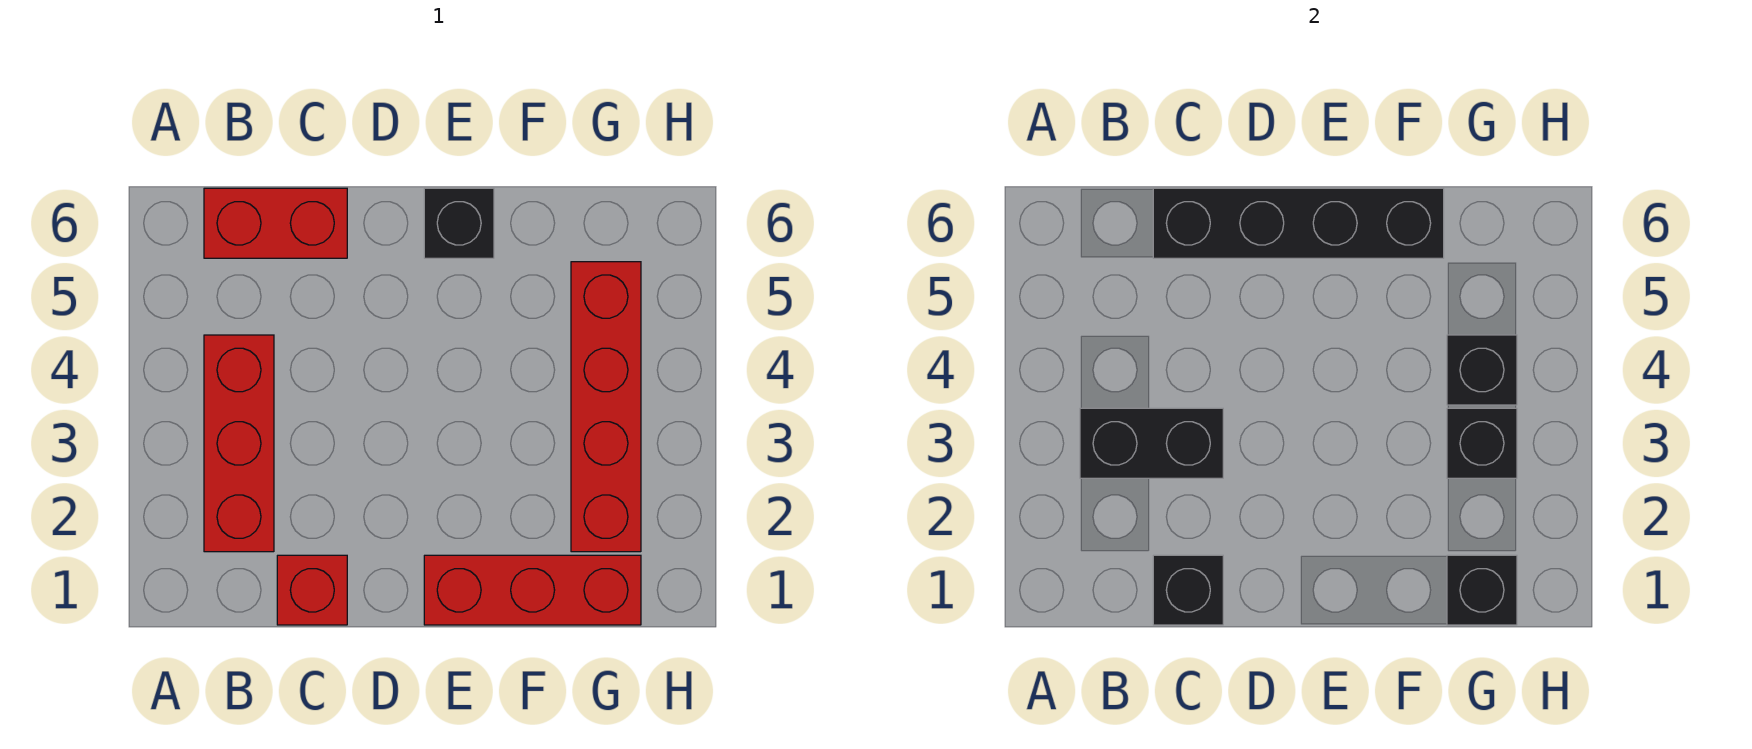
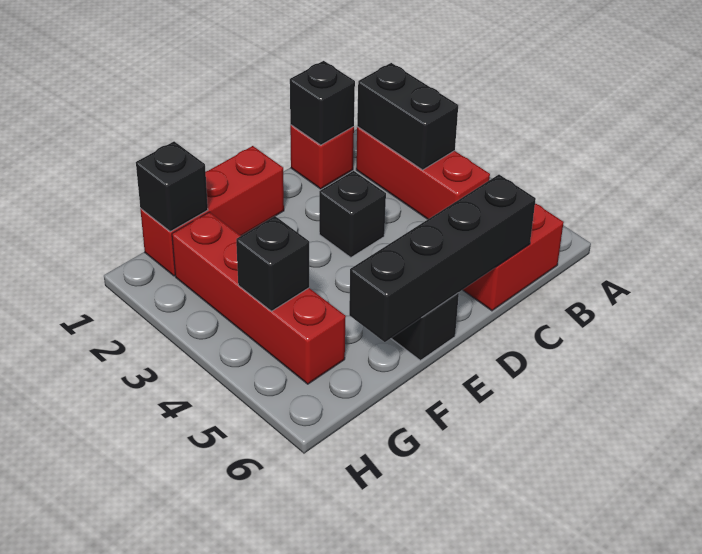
black 1x2 brick [1080,408,1223,478] -> black 1x2 brick turned to [357,63,458,170]
black 1x1 brick [1447,408,1517,478] -> black 1x1 brick moved to [319,171,386,258]

